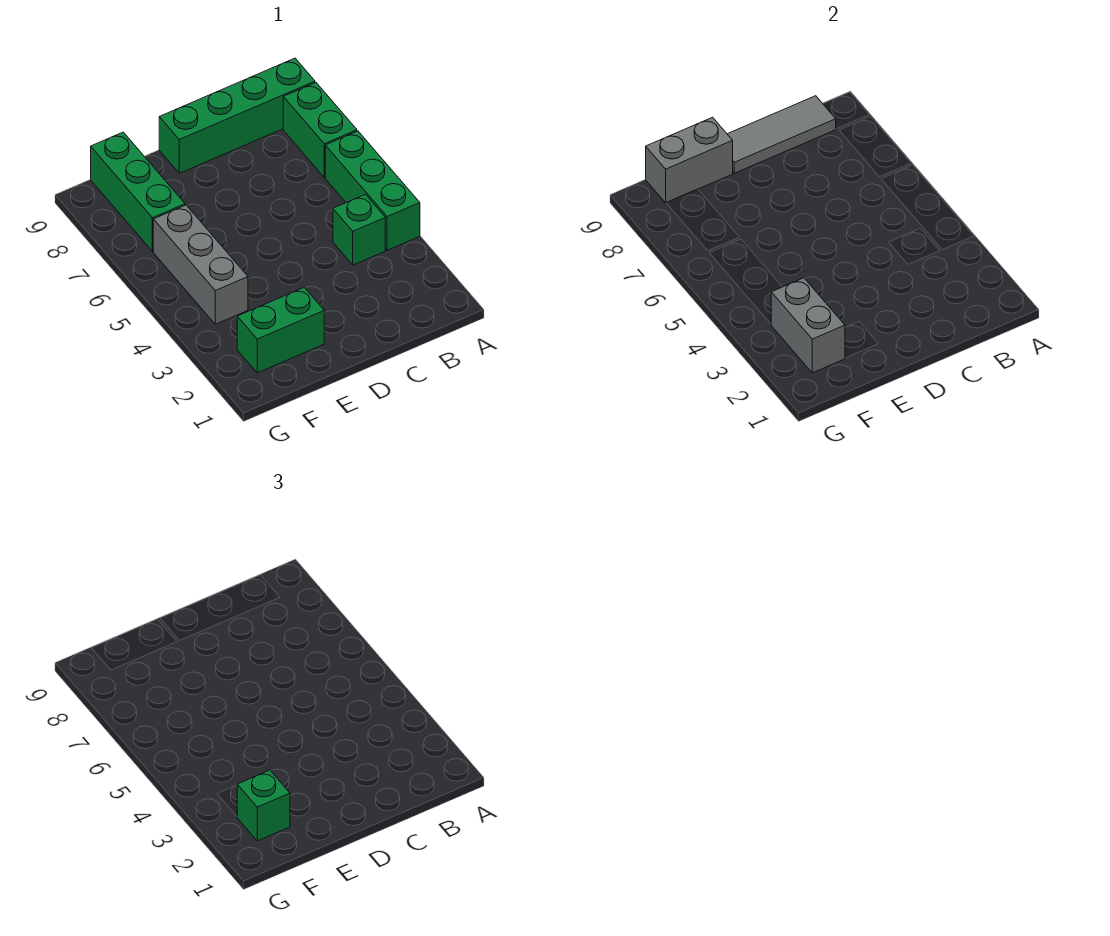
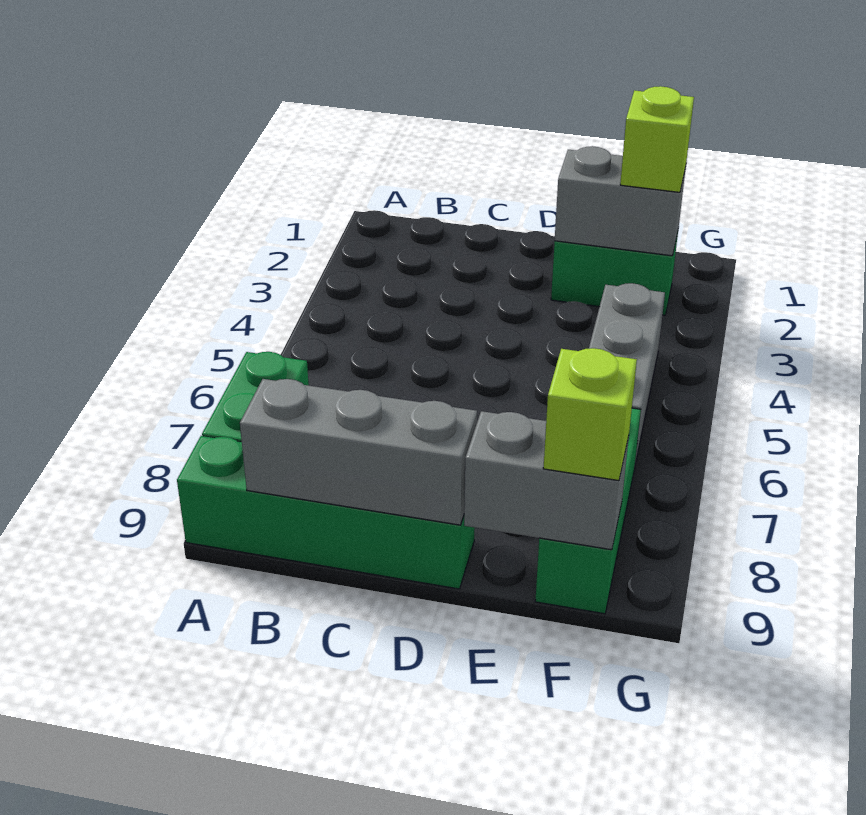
green 1x3 brick [325,131,420,250] -> none
green 1x1 brick [333,194,385,265] -> none
grey 1x3 tile [728,96,836,173] -> grey 1x3 brick [240,379,477,525]
grey 1x2 brick [771,278,845,373] -> grey 1x2 brick turned to [555,146,686,256]
green 1x1 brick [237,770,290,841] -> lime 1x1 brick [620,86,694,192]
none -> lime 1x1 brick [543,348,637,481]

